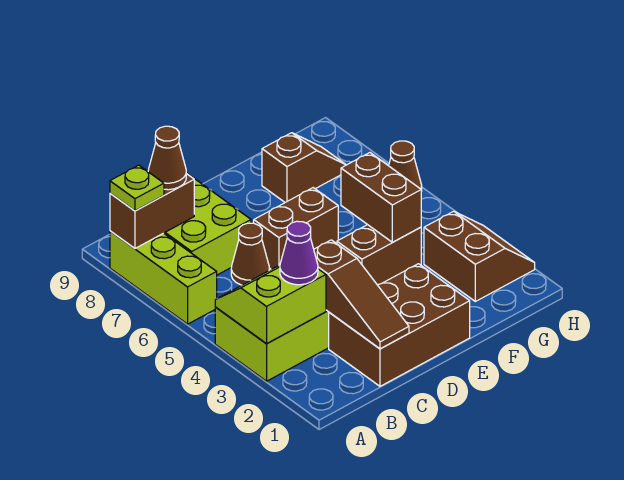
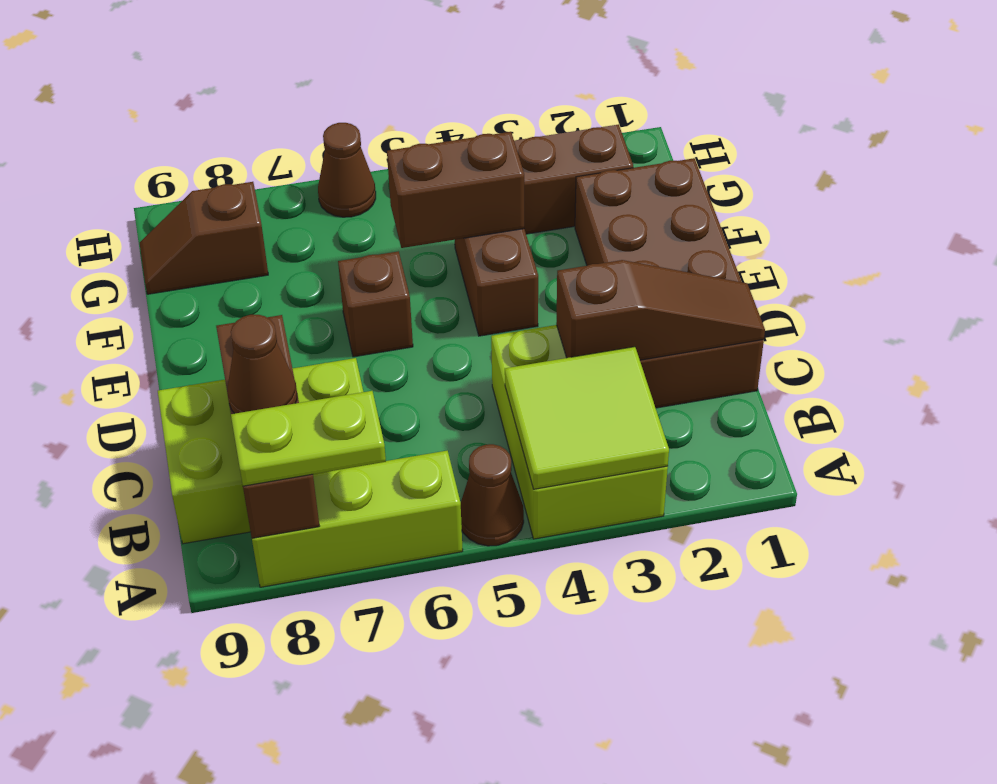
lime 2x2 slope [215,265,326,344] -> lime 2x2 tile [505,347,669,489]
brown 1x2 brick [110,174,194,248] -> brown 1x3 brick [216,315,319,538]
lime 1x1 plate [110,165,164,211] -> lime 1x2 plate [231,391,386,486]
purple 1x1 cone [280,221,318,285] -> none
brown 2x3 brick [329,264,470,386] -> brown 2x4 brick [575,158,764,408]
brown 1x1 cone [231,223,269,285] -> brown 1x1 cone moved to [461,444,524,546]
brown 1x2 brick [254,188,338,269] -> brown 1x1 brick [338,251,413,357]
brown 1x2 slope [262,133,346,202] -> brown 1x2 slope turned to [140,182,268,294]

